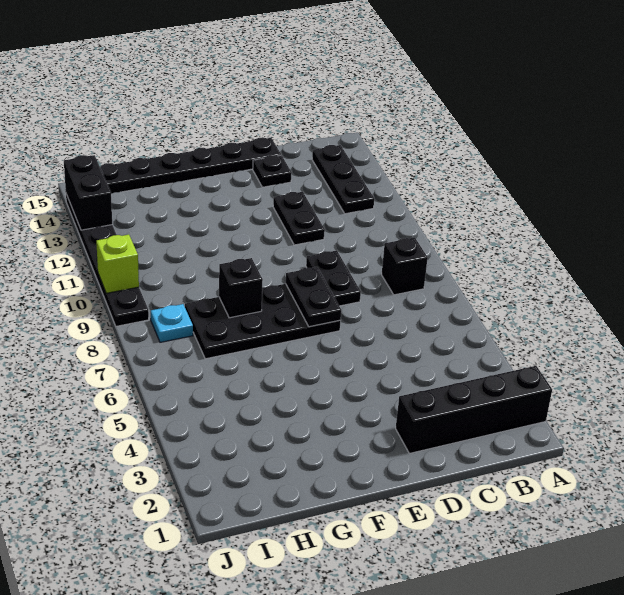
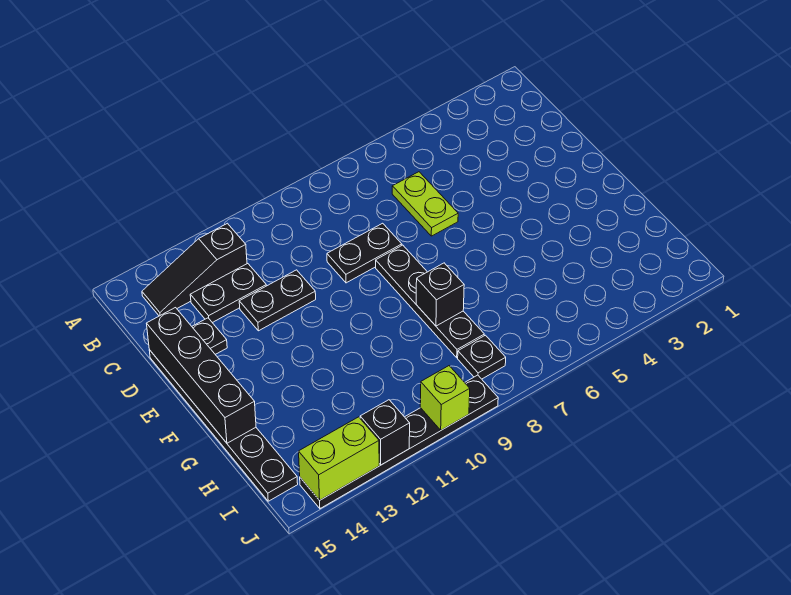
black 1x4 brick [396,366,552,453] -> black 1x4 brick moved to [146,308,256,443]
black 1x1 brick [382,237,428,295] -> black 1x1 brick moved to [360,400,410,465]
black 1x3 plate [312,145,374,214] -> black 1x3 slope [142,223,247,316]
none -> lime 1x2 plate [392,172,458,236]
black 2x4 plate [185,284,340,359] -> black 1x4 plate [376,245,484,358]
black 1x2 plate [286,267,341,327] -> black 1x2 plate moved to [190,264,266,323]
cyan 1x1 plate [151,304,193,342] -> black 1x1 plate [458,335,506,379]
black 1x2 brick [64,155,112,230] -> lime 1x2 brick [299,417,379,500]

